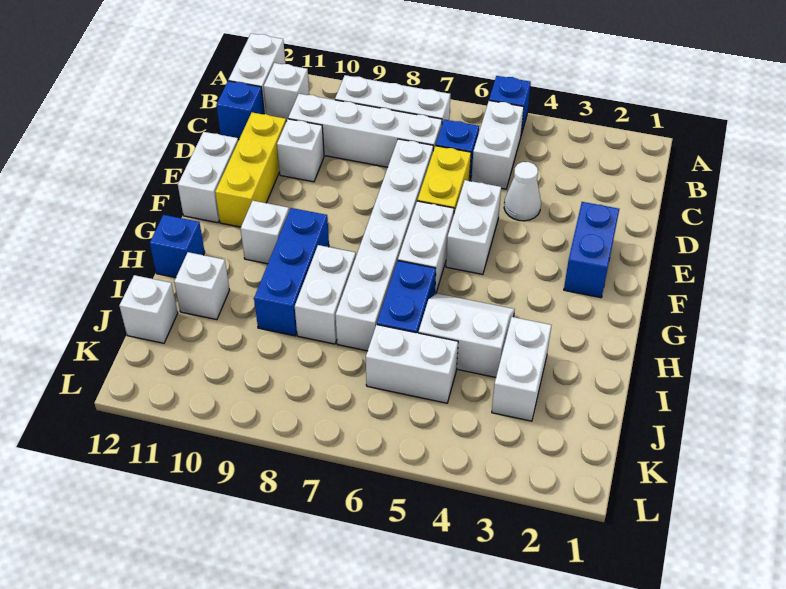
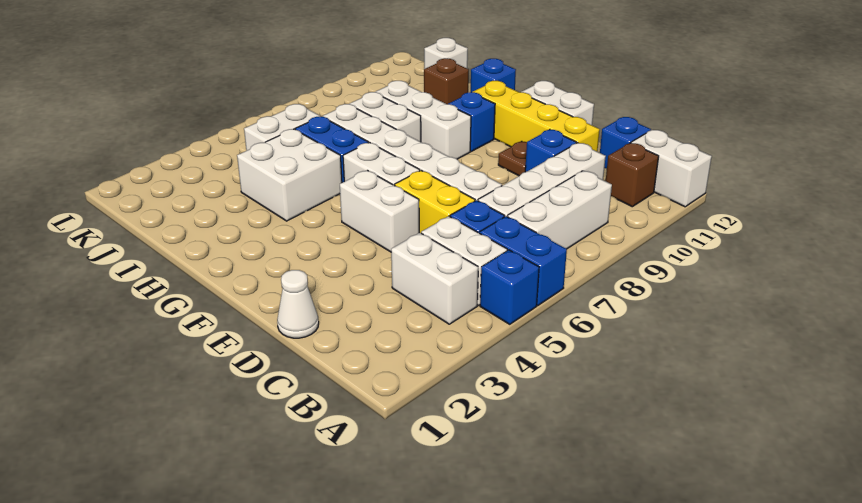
white 1x1 brick [264,63,309,121] -> brown 1x1 brick [606,143,659,207]
white 1x1 cone [504,162,541,221] -> white 1x1 cone moved to [277,270,319,338]
white 1x1 brick [277,119,324,182] -> blue 1x1 brick [525,130,577,172]
yellow 1x3 brick [215,113,286,227] -> yellow 1x4 brick [473,81,600,152]
blue 1x2 brick [564,202,619,298] -> blue 1x2 brick moved to [480,216,567,306]
none -> brown 1x1 plate [498,141,527,176]
blue 1x3 brick [254,208,329,336] -> white 1x3 brick [376,81,471,159]
white 1x1 brick [241,201,289,264] -> blue 1x1 brick [449,92,495,151]
white 2x2 slope [419,294,515,377] -> white 2x2 brick [237,129,342,221]
white 1x2 brick [492,317,551,421] -> white 1x2 brick moved to [391,233,478,324]
white 1x1 brick [174,252,229,320] -> brown 1x1 brick [424,58,469,104]

